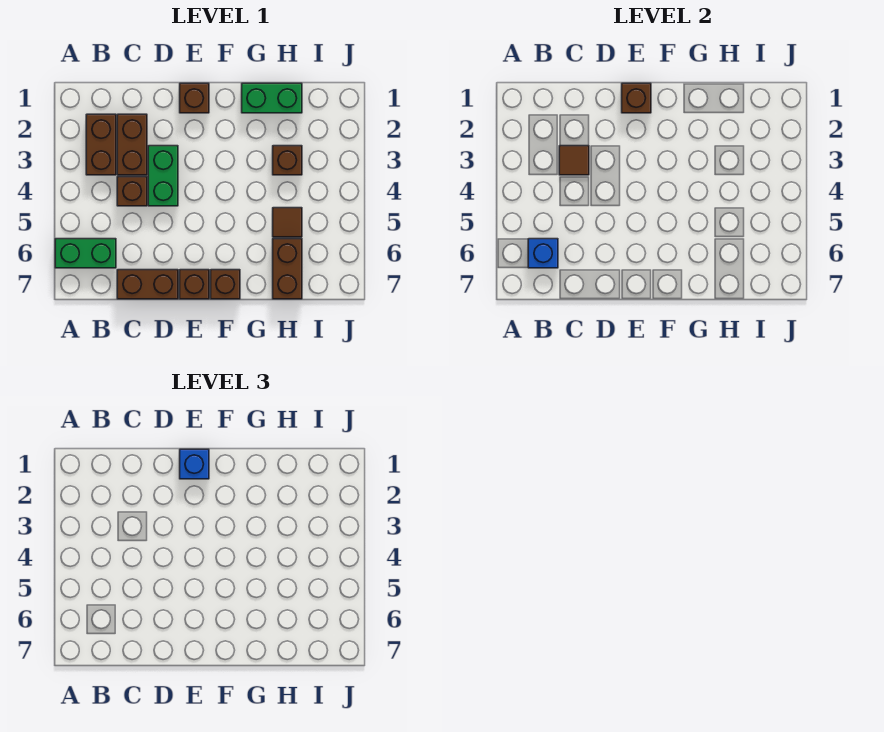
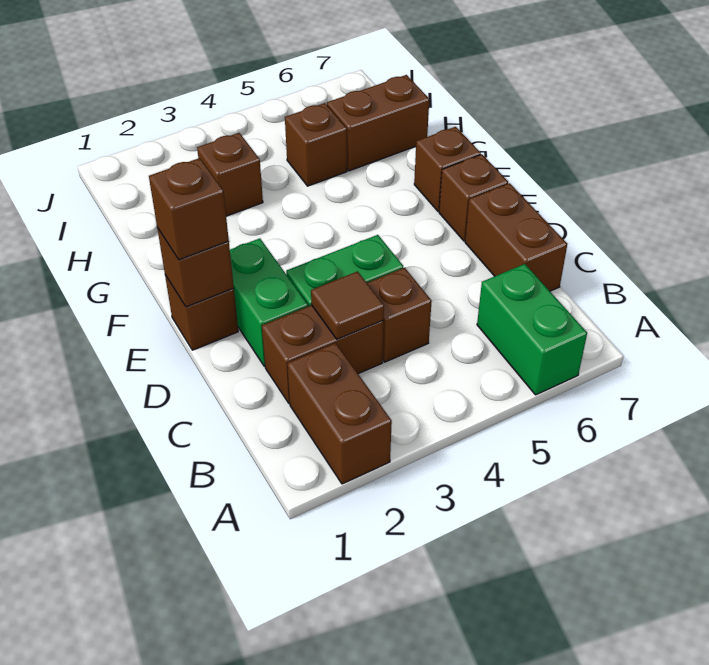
brown 1x2 brick [86,114,116,175] -> brown 1x2 brick turned to [287,343,392,484]
blue 1x1 brick [528,239,558,268] -> none
blue 1x1 brick [180,449,209,479] -> brown 1x1 brick [149,158,229,260]
green 1x2 brick [242,83,302,113] -> green 1x2 brick moved to [230,238,308,366]
brown 1x1 tile [273,208,302,237] -> brown 1x1 brick [285,103,347,186]

